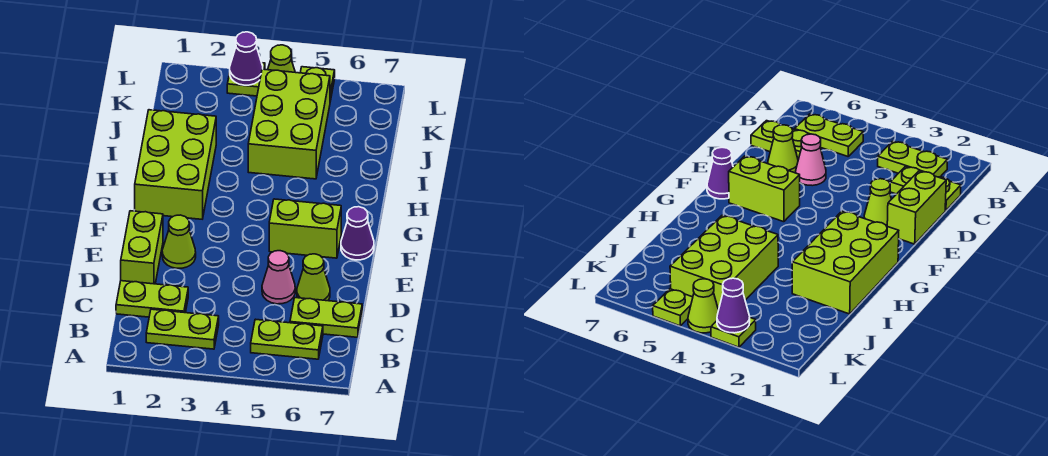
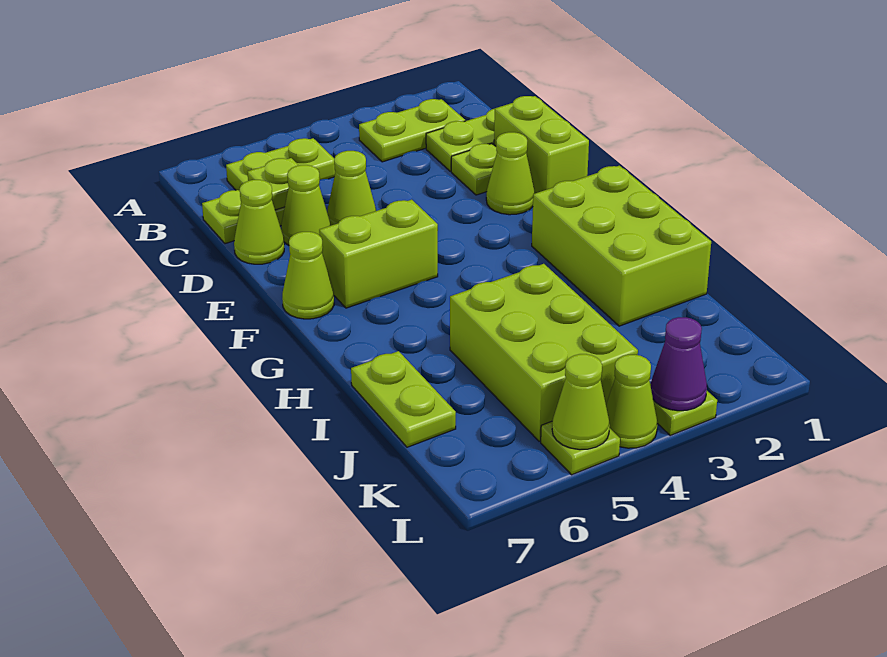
none -> lime 1x1 plate [248,158,299,210]
none -> lime 1x1 plate [451,143,497,195]
pink 1x1 cone [262,251,295,304] -> lime 1x1 cone [327,151,376,226]
none -> lime 1x1 cone [234,180,284,264]
purple 1x1 cone [341,207,374,260] -> lime 1x1 cone [282,232,334,319]
none -> lime 1x2 plate [351,351,456,447]
none -> lime 1x1 cone [552,354,610,450]

